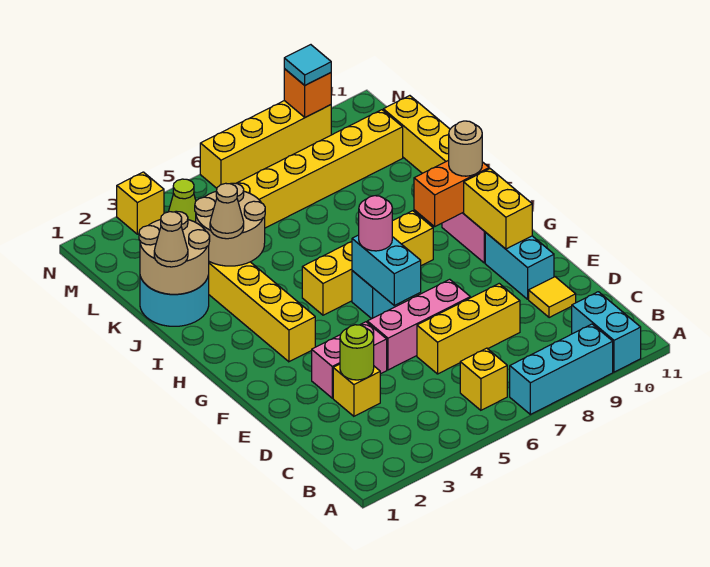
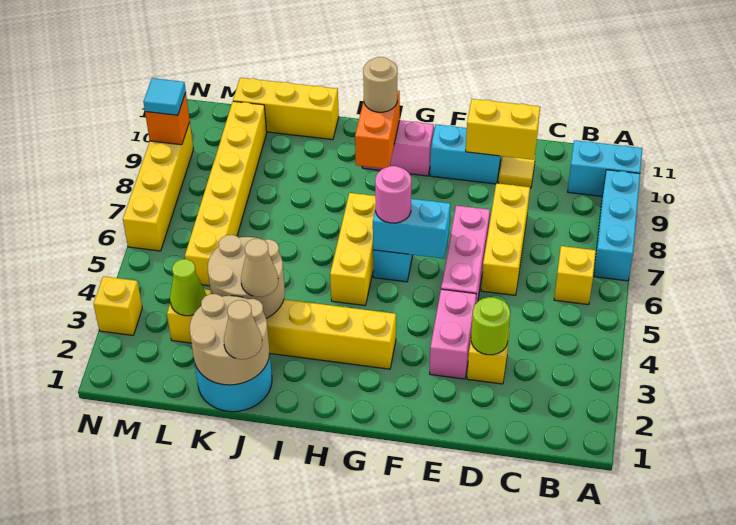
yellow 1x2 brick [464,169,532,249] -> yellow 1x2 brick moved to [466,99,540,160]
yellow 1x4 brick [302,211,433,315] -> yellow 1x3 brick [330,193,376,306]

